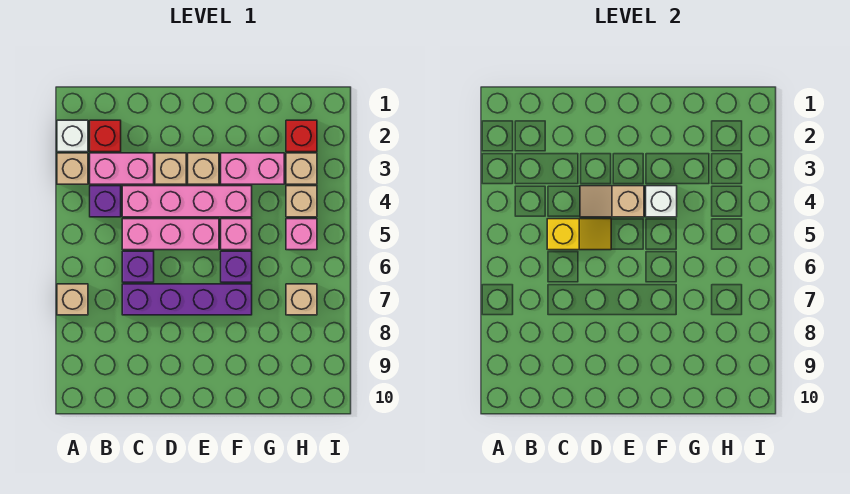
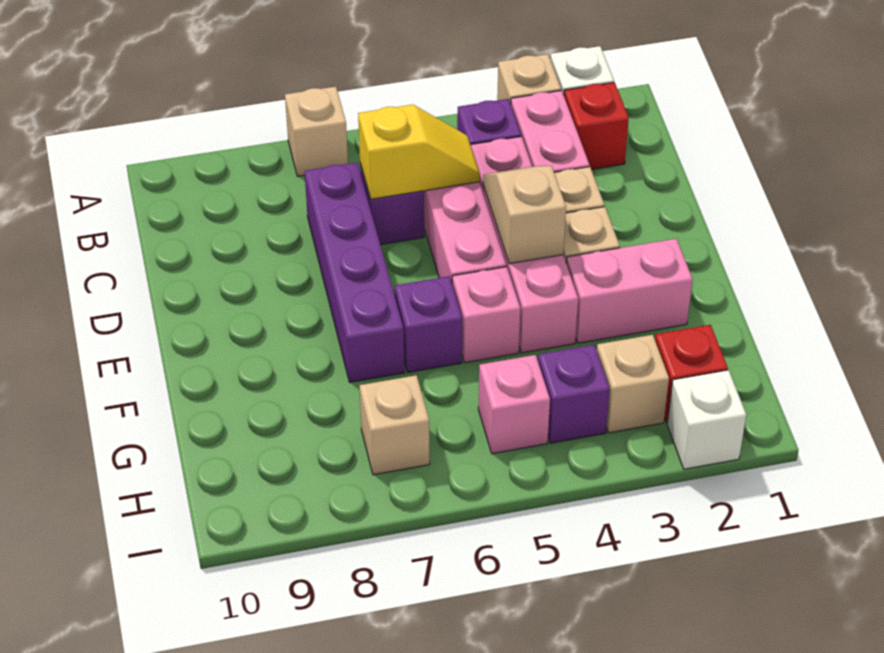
yellow 1x2 slope [547,219,611,250] -> yellow 1x2 slope turned to [358,105,480,199]
pink 1x2 brick [221,153,284,184] -> pink 1x2 brick turned to [566,239,693,343]
white 1x1 brick [646,186,677,217] -> white 1x1 brick moved to [667,370,746,469]
tan 1x1 brick [286,186,317,217] -> purple 1x1 brick [538,345,610,443]

